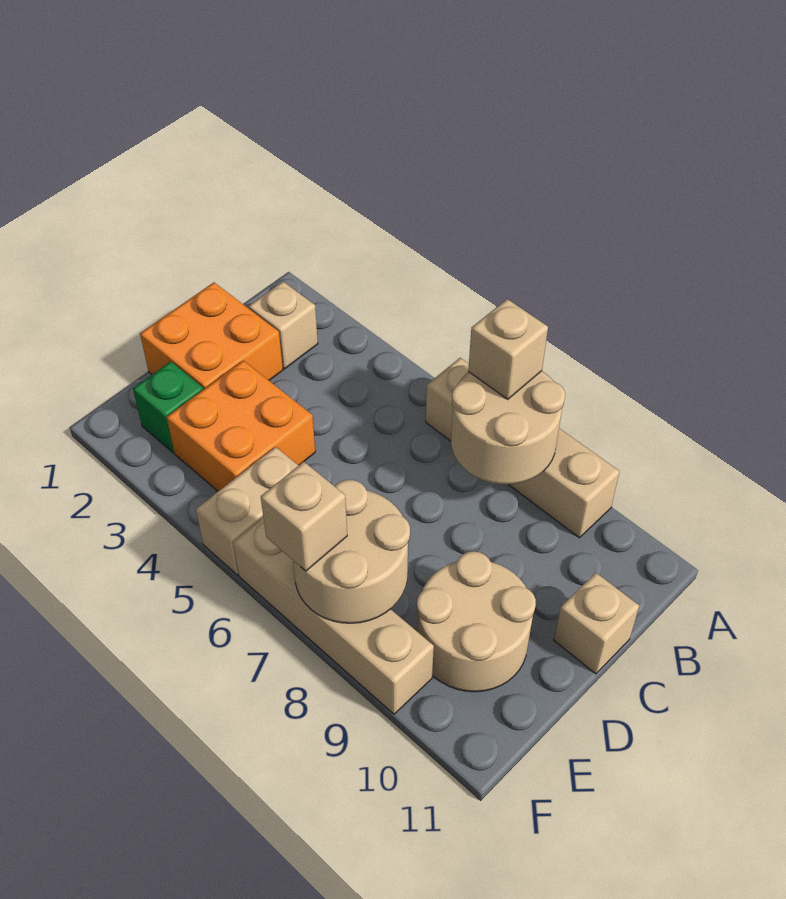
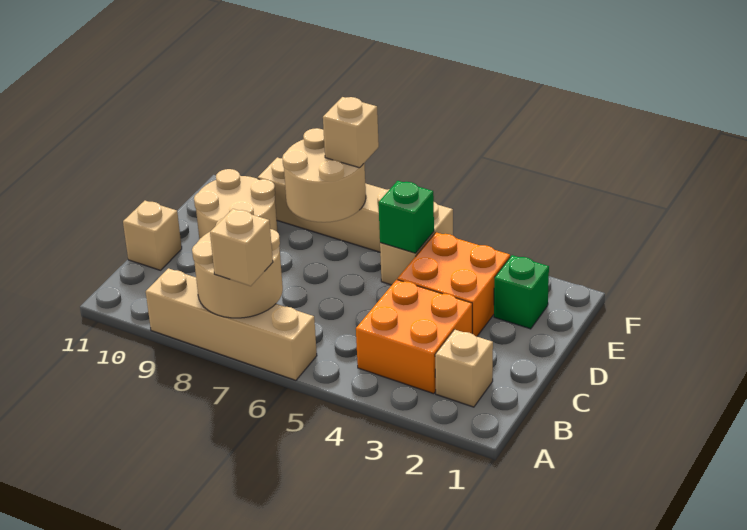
orange 2x2 brick [140,282,283,390] -> orange 2x2 brick moved to [356,280,472,394]
none -> green 1x1 brick [378,181,434,253]

